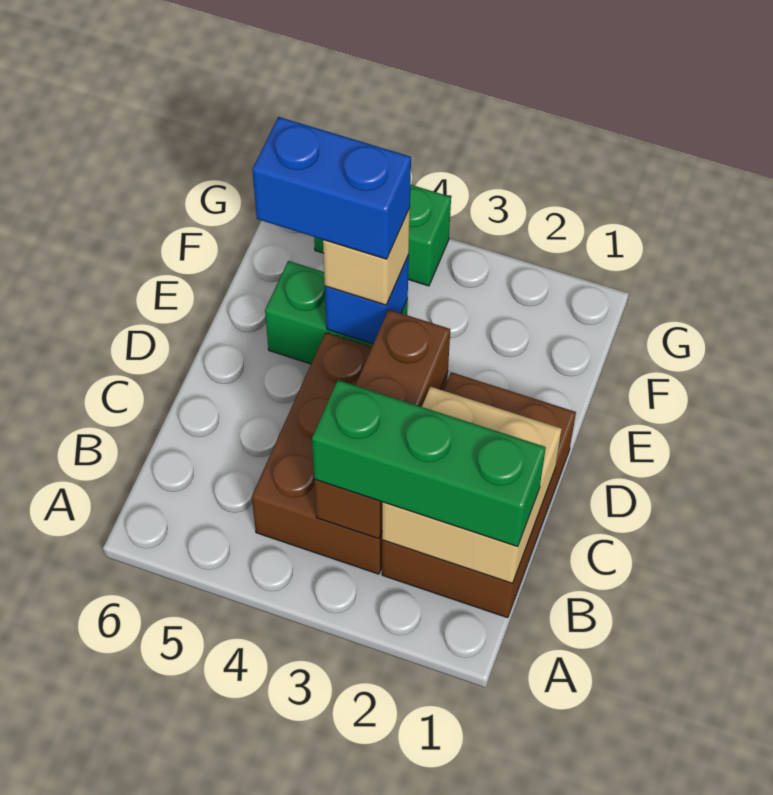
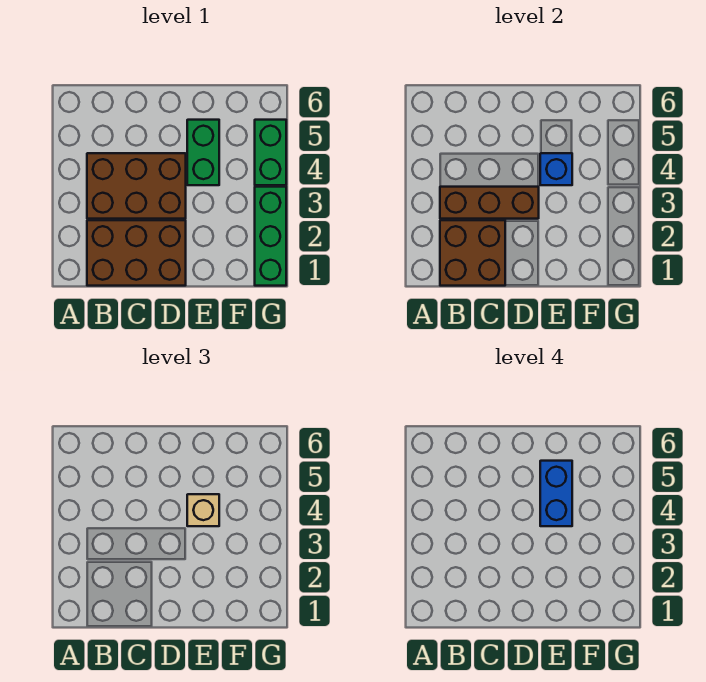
tan 2x2 brick [382,387,562,584] -> brown 2x2 brick [440,220,505,286]
green 1x3 brick [312,380,546,546] -> green 1x3 brick moved to [255,187,286,286]

